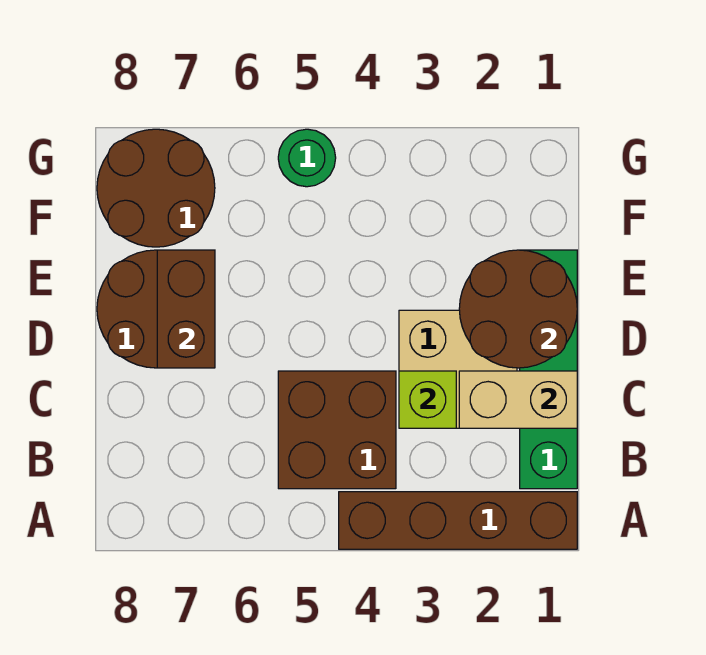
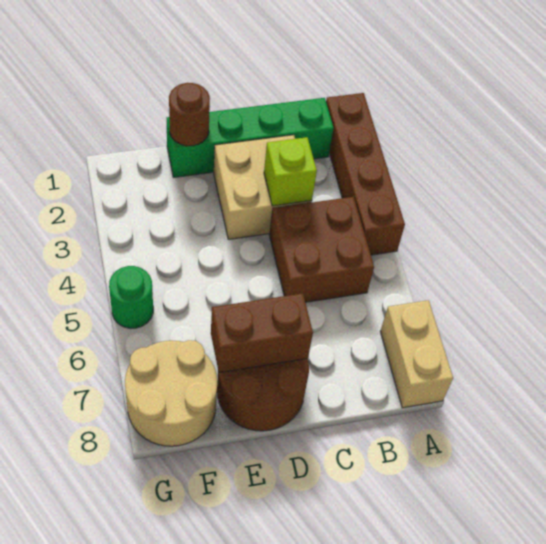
tan 1x2 brick [459,371,577,428] -> tan 1x2 brick moved to [380,300,453,408]
brown 2x2 round brick [459,250,577,368] -> brown 1x1 round brick [169,83,210,146]
brown 2x2 round brick [97,129,215,247] -> tan 2x2 round brick [125,340,217,446]

